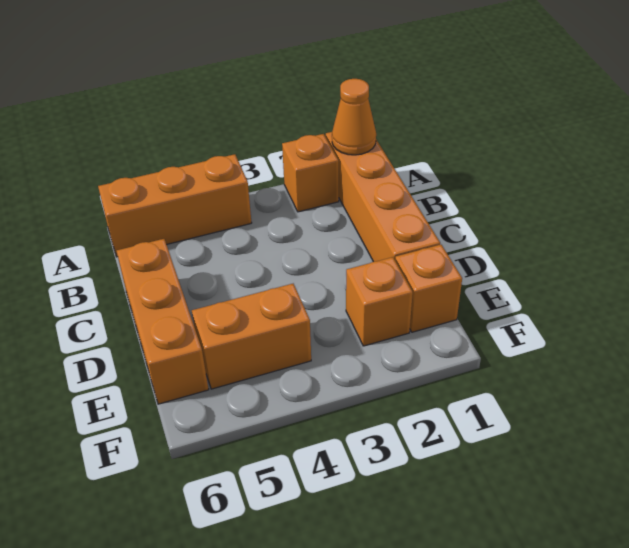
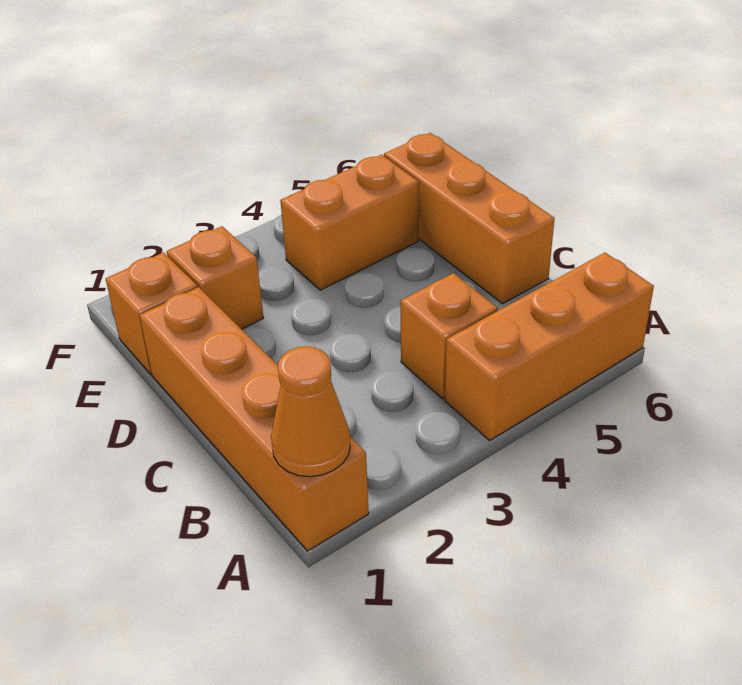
orange 1x1 brick [282,134,339,212] -> orange 1x1 brick moved to [400,273,498,399]

